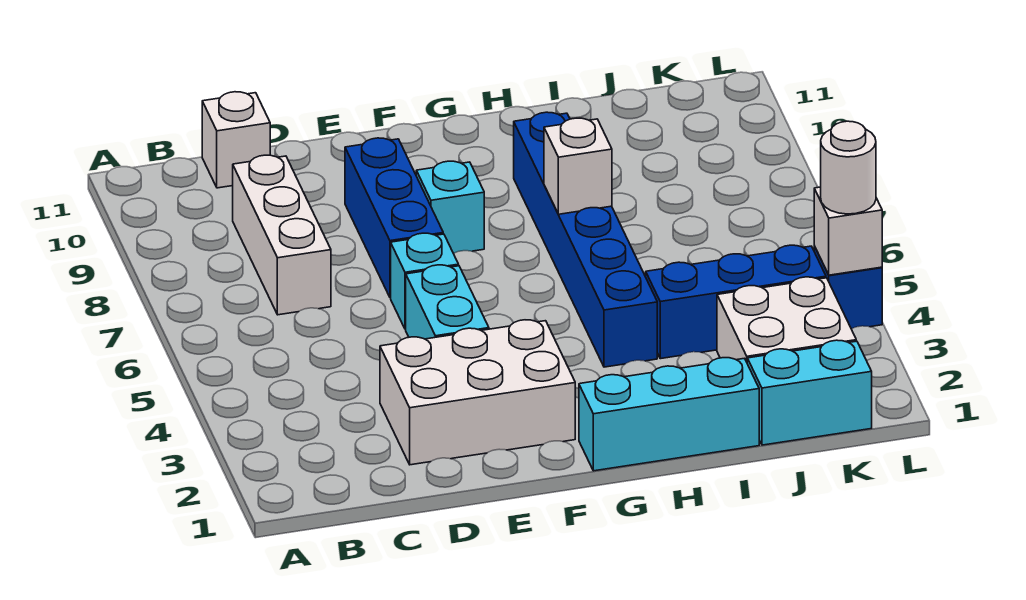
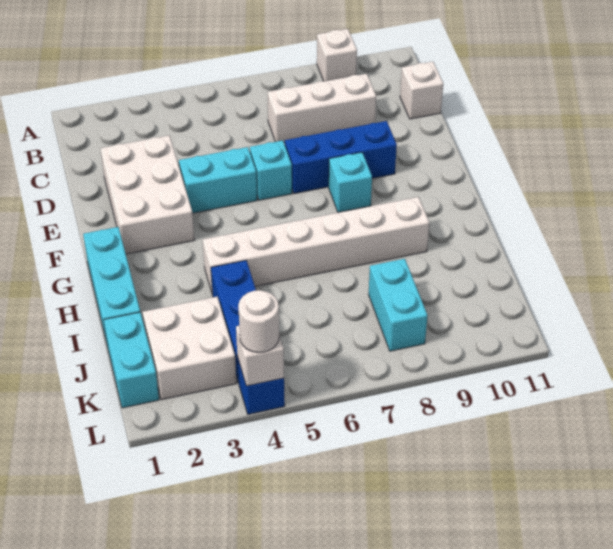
blue 1x6 brick [514,112,657,367] -> white 1x6 brick [203,197,429,295]
white 1x1 brick [544,118,612,214] -> white 1x1 brick moved to [317,29,357,81]
none -> cyan 1x2 brick [369,259,428,351]

